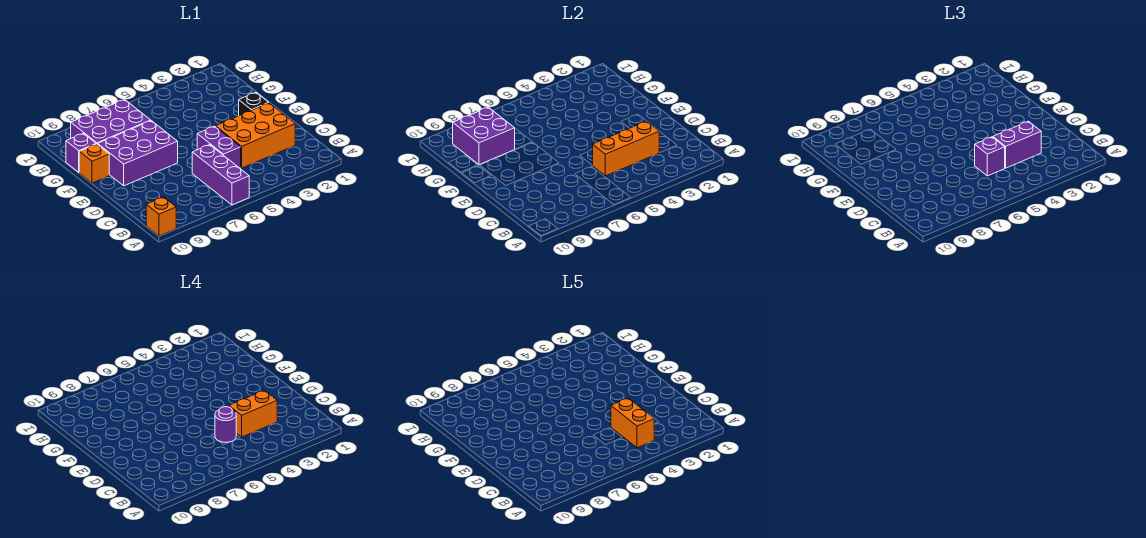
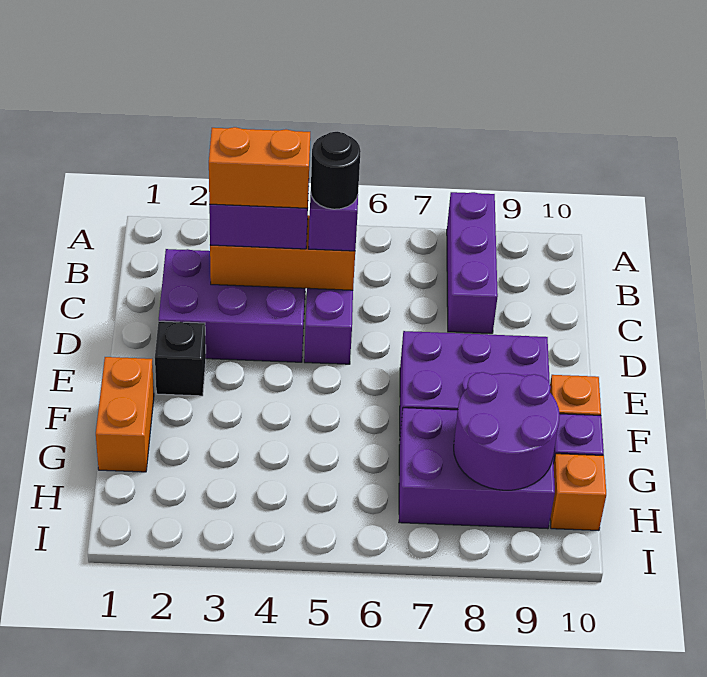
purple 1x3 brick [192,145,249,205] -> purple 1x3 brick moved to [447,192,498,334]
orange 1x1 brick [146,197,176,236] -> orange 1x1 brick moved to [550,454,606,530]
orange 1x2 brick [611,398,654,448] -> orange 1x2 brick moved to [96,357,154,472]
orange 2x3 brick [216,103,295,168] -> purple 2x3 brick [159,249,305,362]
purple 1x1 round brick [215,407,236,442] -> black 1x1 round brick [311,132,361,209]
purple 2x2 brick [453,107,515,165] -> purple 2x2 round brick [454,372,560,490]

